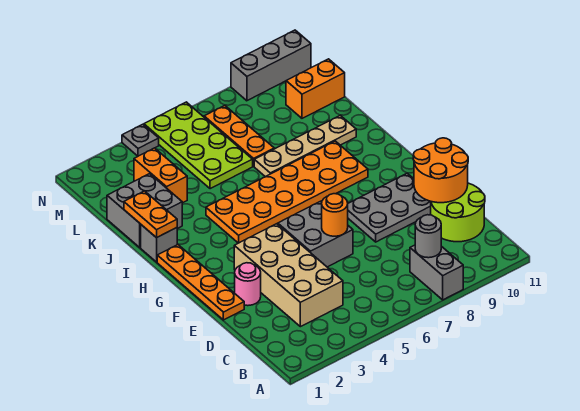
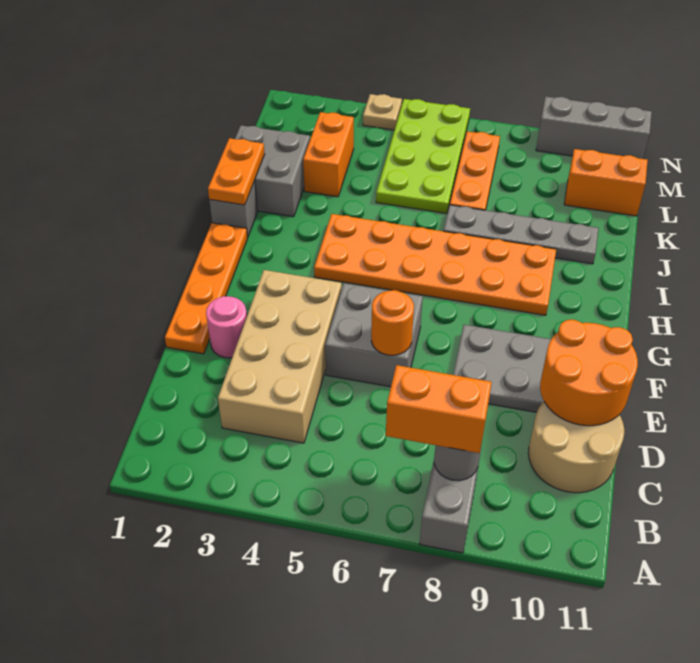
none -> orange 1x2 brick [386,365,492,453]
lime 2x2 round brick [431,183,485,242] -> tan 2x2 round brick [528,402,624,493]
tan 1x4 plate [254,115,356,177] -> grey 1x4 plate [444,205,599,264]
grey 1x1 plate [122,124,159,156] -> tan 1x1 plate [363,94,402,130]

